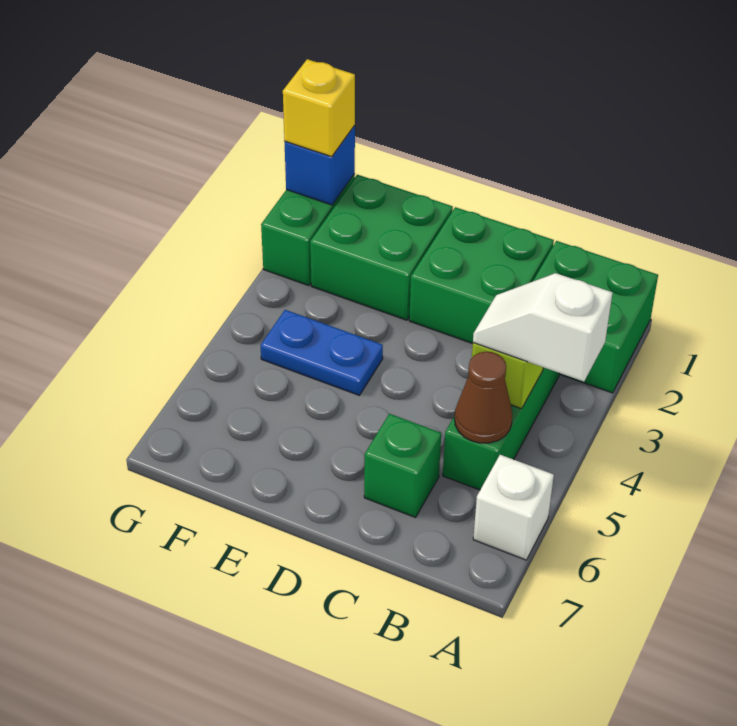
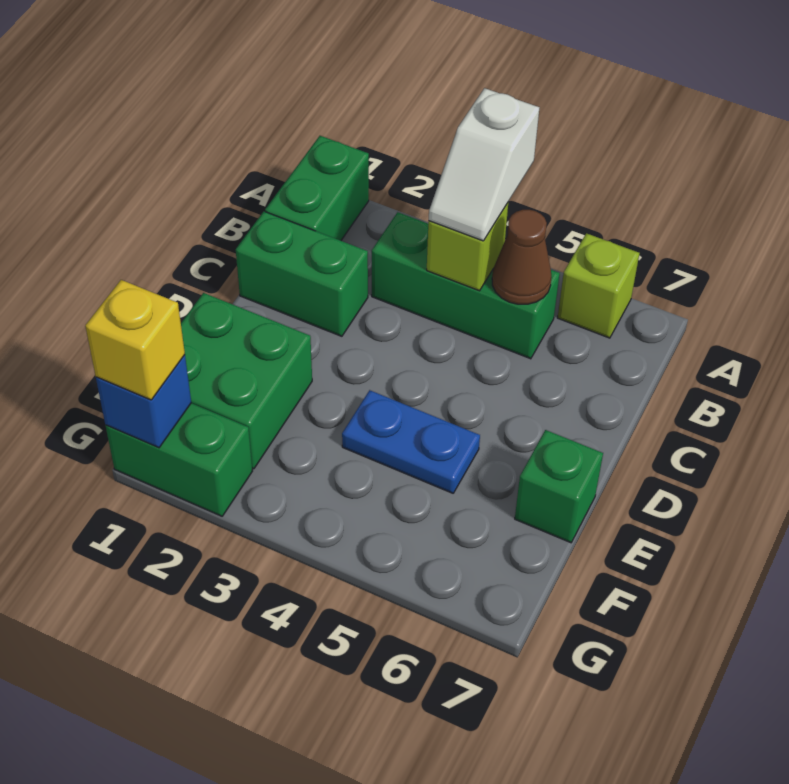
green 2x2 brick [533,241,658,393] -> green 1x2 brick [265,136,369,241]
white 1x1 brick [473,455,554,560] -> lime 1x1 brick [558,233,639,338]
green 2x2 brick [409,207,554,344] -> green 1x2 brick [236,211,368,336]
green 1x1 brick [364,414,441,517] -> green 1x1 brick moved to [515,430,603,543]
blue 1x2 plate [260,310,383,395] -> blue 1x2 plate turned to [342,390,480,493]

